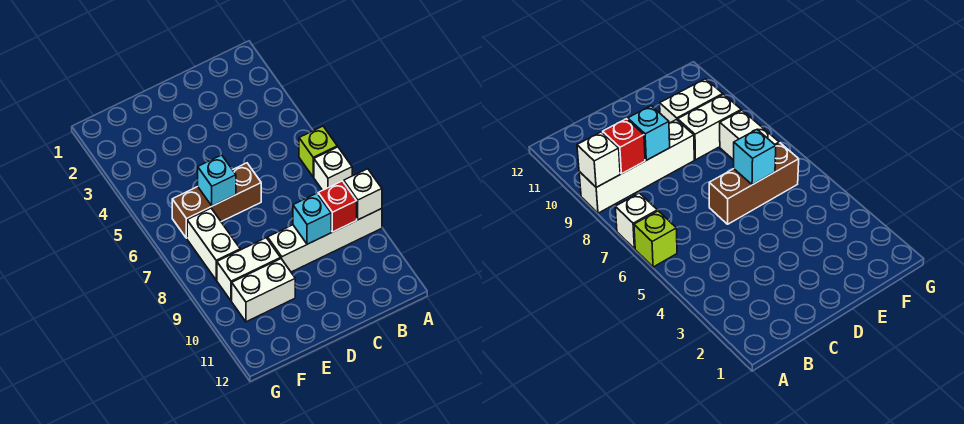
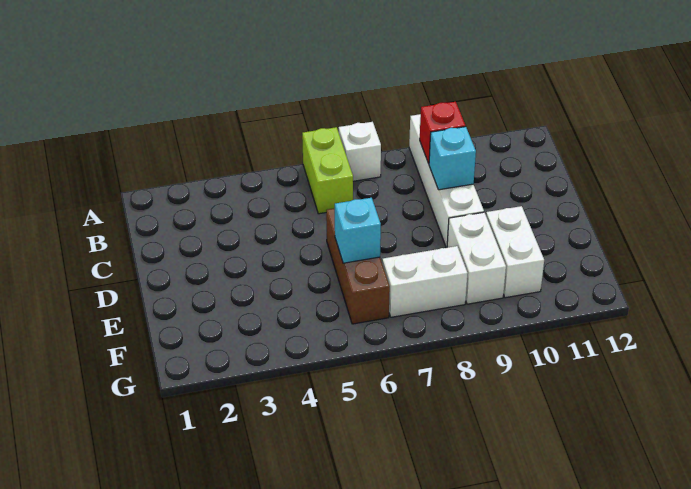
lime 1x1 brick [299,126,337,177] -> lime 1x2 brick [302,127,353,214]
white 1x1 brick [344,169,382,220] -> none

